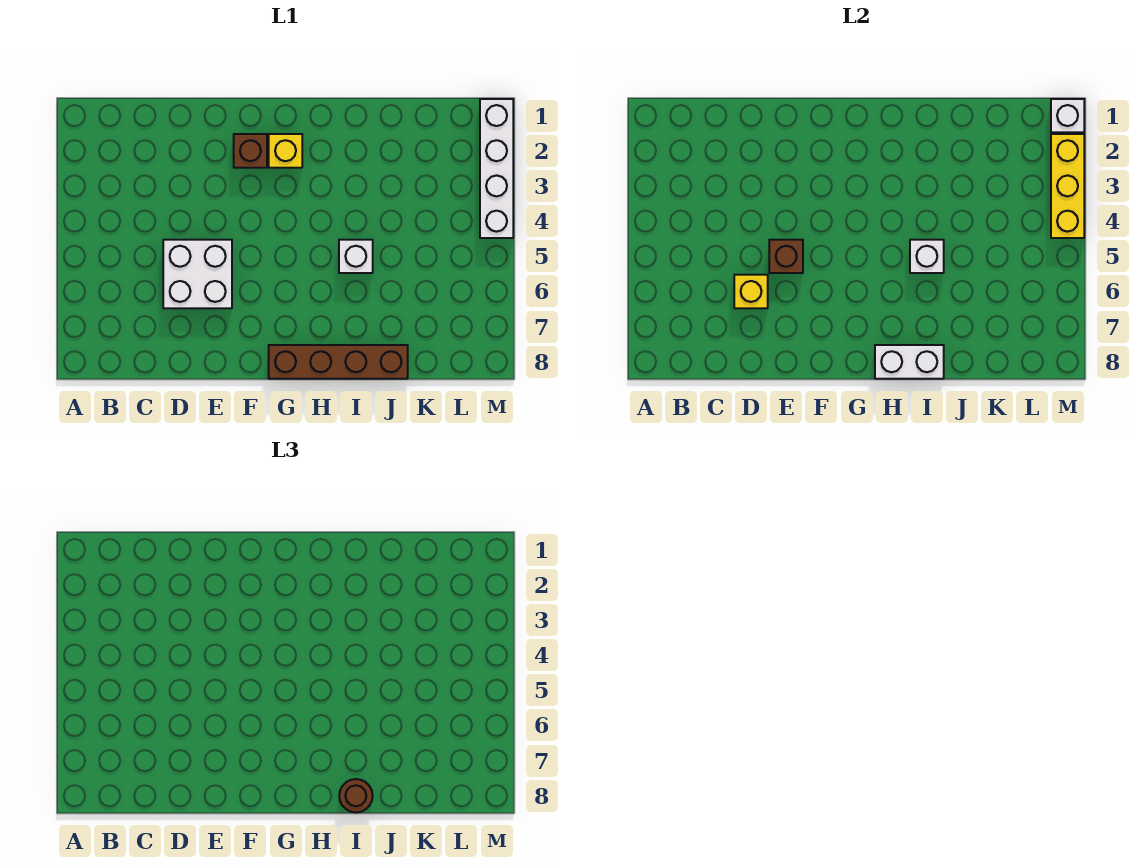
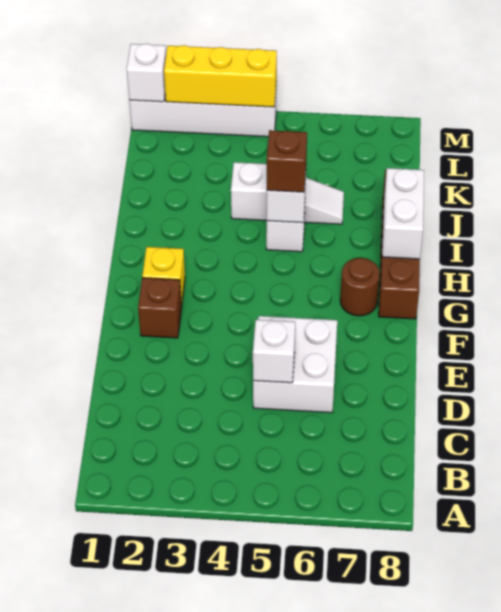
none -> white 1x1 brick [253,320,295,383]
yellow 1x1 brick [734,275,768,308] -> none
brown 1x1 brick [769,240,803,273] -> brown 1x1 brick moved to [267,130,307,192]
brown 1x1 round brick [339,779,373,812] -> brown 1x1 round brick moved to [340,258,380,316]
none -> white 1x3 slope [231,162,344,224]

